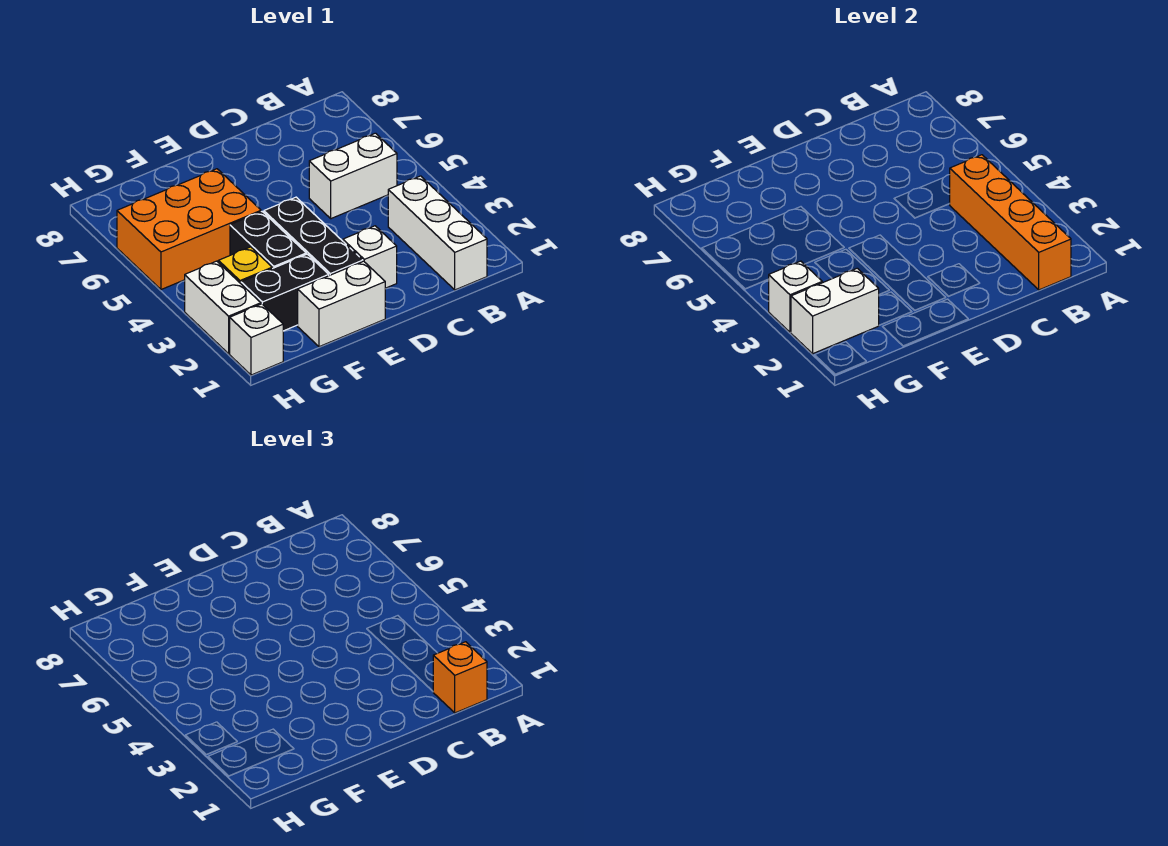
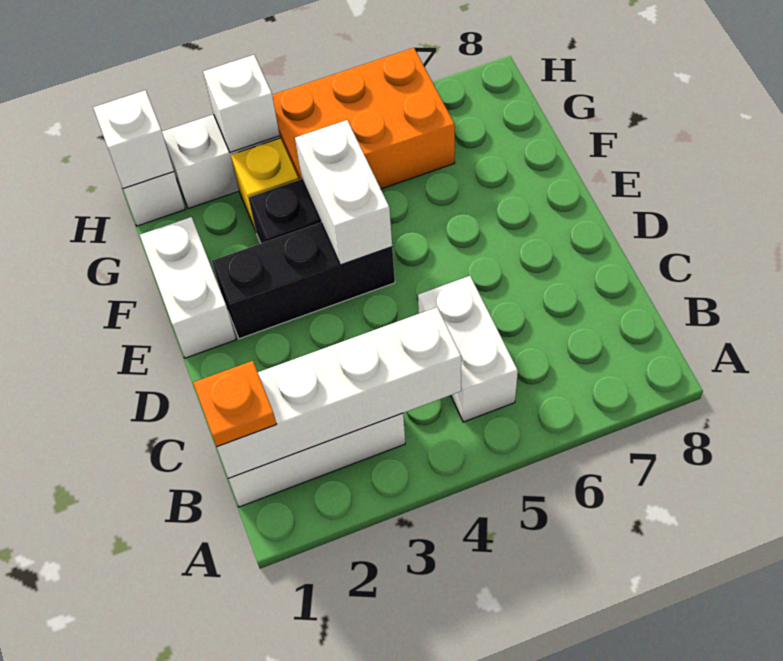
orange 1x4 brick [949,155,1071,290] -> white 1x4 brick [217,307,461,479]
orange 1x1 brick [433,642,487,713] -> orange 1x1 plate [193,361,276,447]
white 1x1 brick [343,226,397,288] -> white 1x1 brick moved to [93,90,174,188]
black 1x2 brick [241,254,329,331] -> none
orange 2x3 brick [117,169,261,290] -> orange 2x3 brick turned to [272,48,455,189]
white 1x2 brick [791,268,879,354] -> white 1x2 brick moved to [295,120,392,265]

